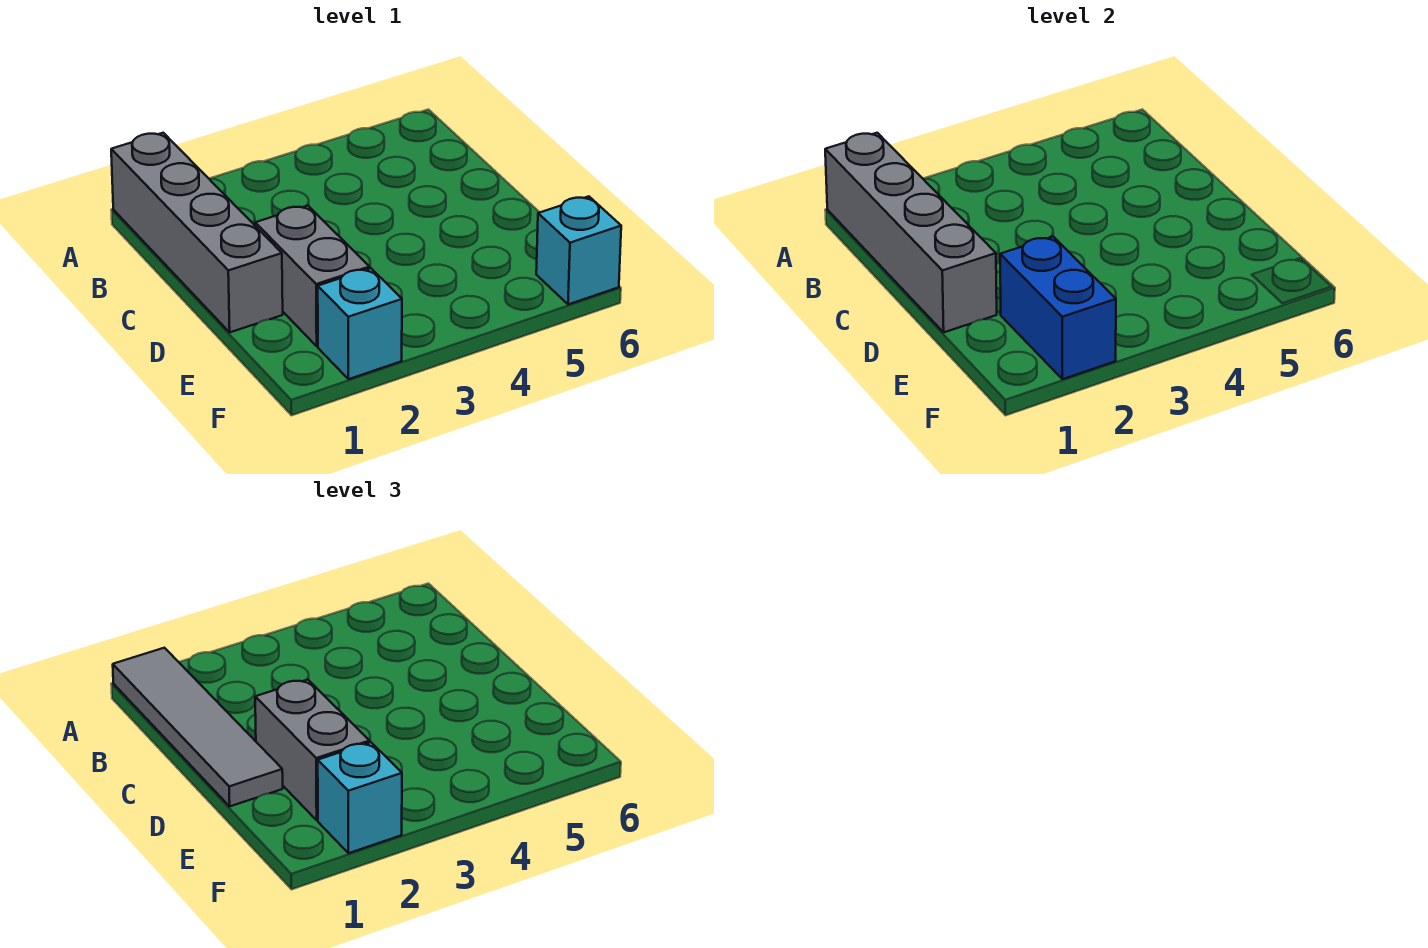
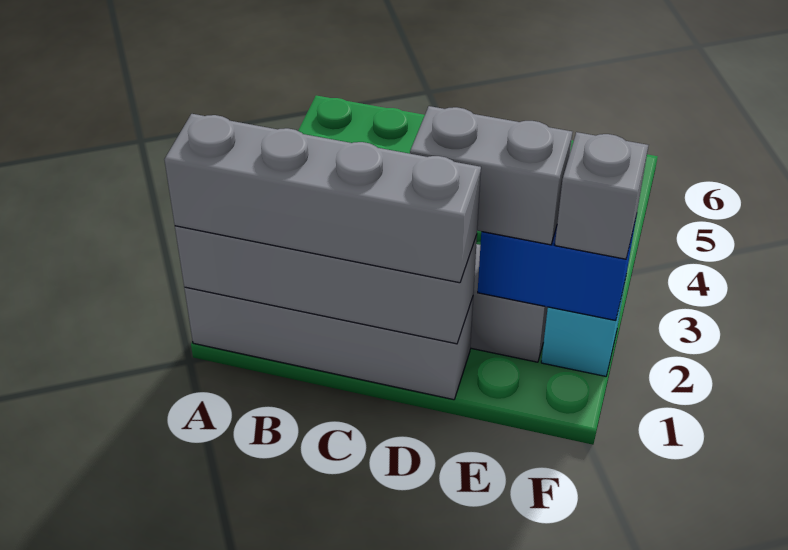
grey 1x4 tile [113,648,283,806] -> grey 1x4 brick [164,114,481,283]
cyan 1x1 brick [318,742,402,853] -> grey 1x1 brick [555,132,648,259]
cyan 1x1 brick [536,196,621,304] -> none

